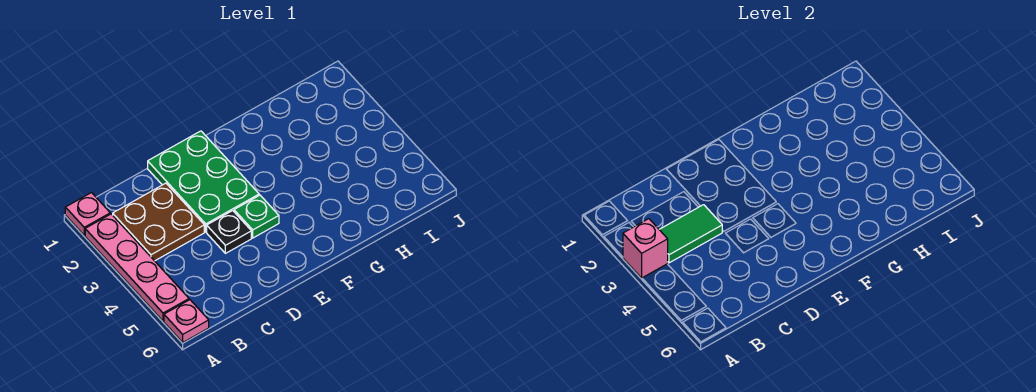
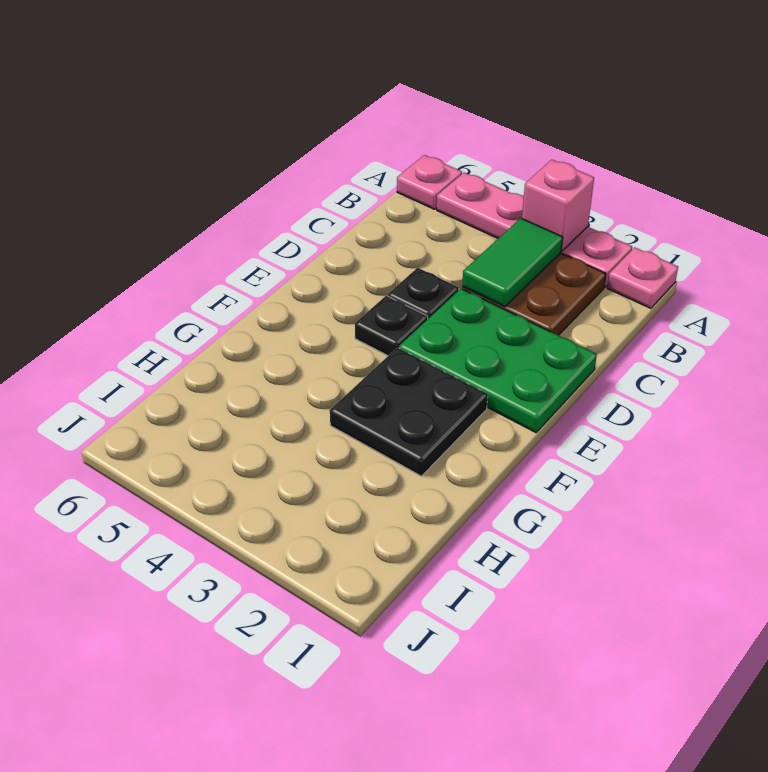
green 1x1 plate [234,195,279,238] -> black 1x1 plate [355,296,428,356]
none -> black 2x2 plate [330,348,488,476]

